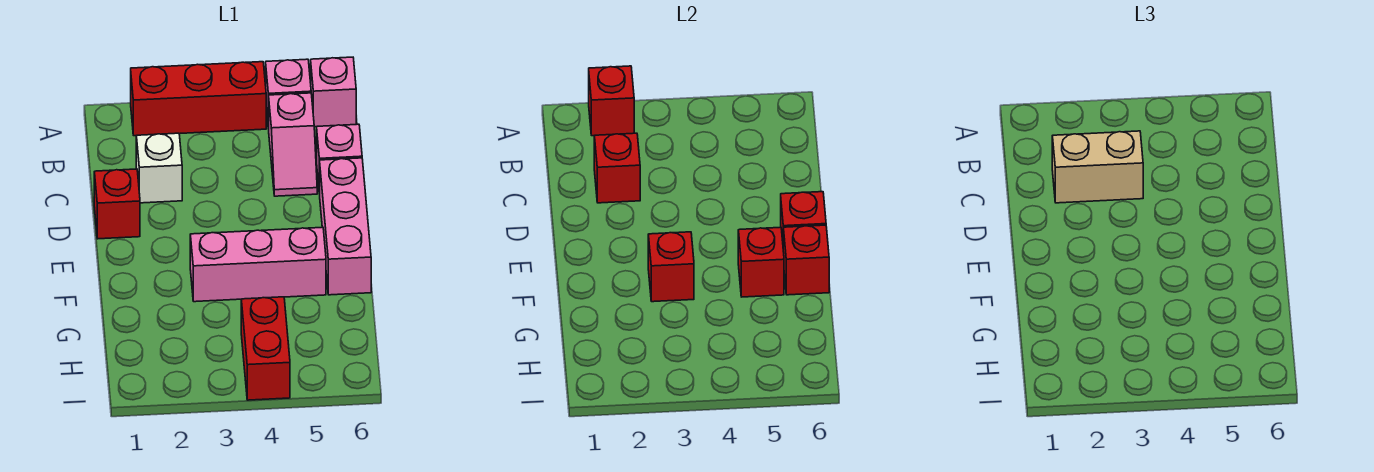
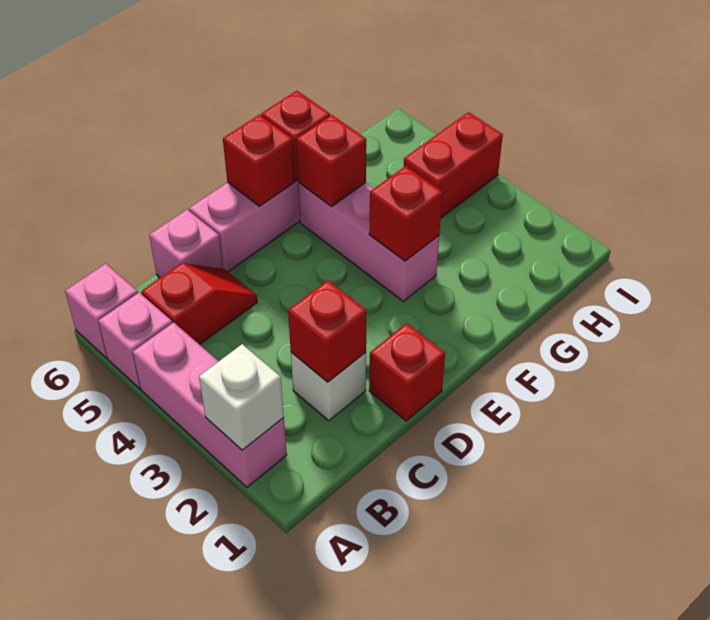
red 1x3 brick [131,62,266,136] -> pink 1x3 brick [133,322,287,487]
red 1x1 brick [589,66,634,136] -> white 1x1 brick [199,344,284,450]
pink 1x2 slope [269,93,317,196] -> red 1x2 slope [141,263,257,345]
tan 1x2 brick [1052,131,1143,203] -> none

